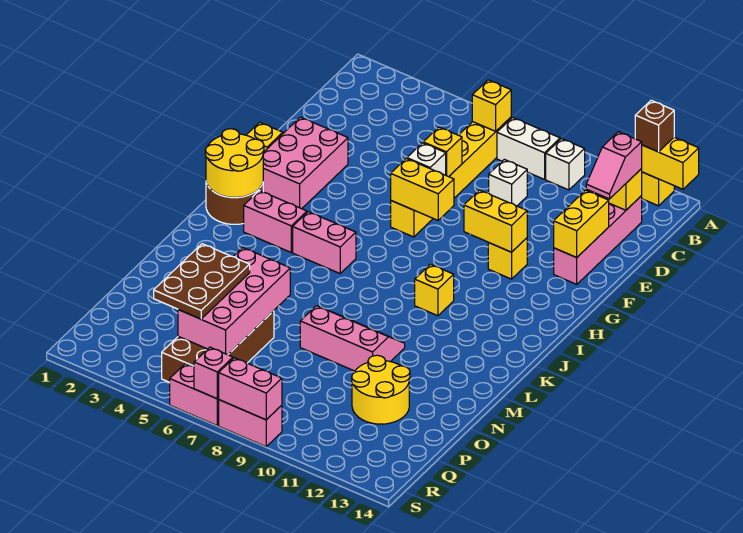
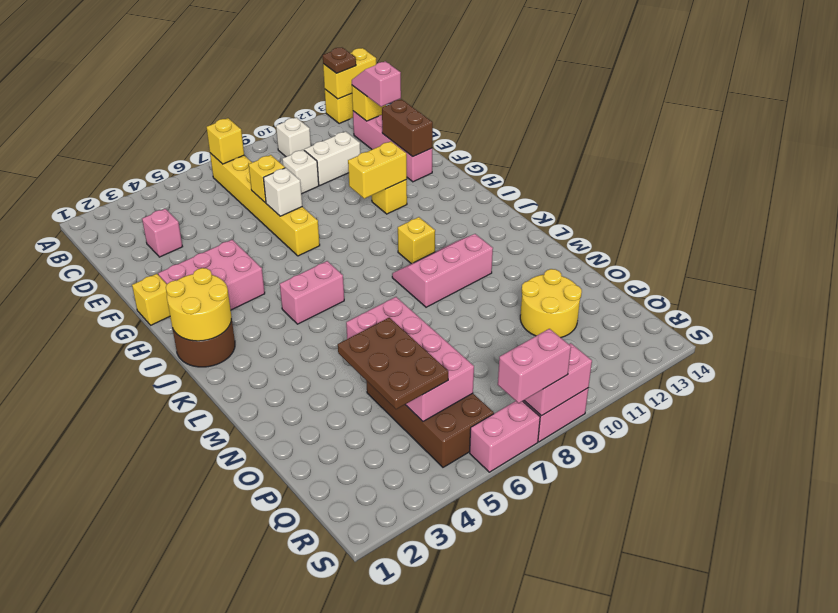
brown 1x1 brick [635,100,674,152] -> brown 1x1 plate [323,48,356,73]
white 1x2 brick [497,117,560,179] -> white 1x2 brick moved to [304,131,360,185]
pink 1x2 slope [586,132,642,199] -> pink 1x2 slope turned to [352,61,401,107]
yellow 1x2 brick [554,190,609,257] -> brown 1x2 brick [382,99,433,156]
pink 2x3 brick [263,117,348,209] -> pink 2x3 brick turned to [158,240,265,310]
yellow 1x2 brick [391,159,454,220] -> none
pink 1x2 brick [244,191,307,252] -> pink 1x2 brick moved to [498,329,571,403]
pink 2x3 slope [300,306,405,371] -> pink 2x3 slope moved to [392,234,493,307]
pink 1x1 brick [194,347,233,399] -> pink 1x1 brick moved to [142,209,183,257]

